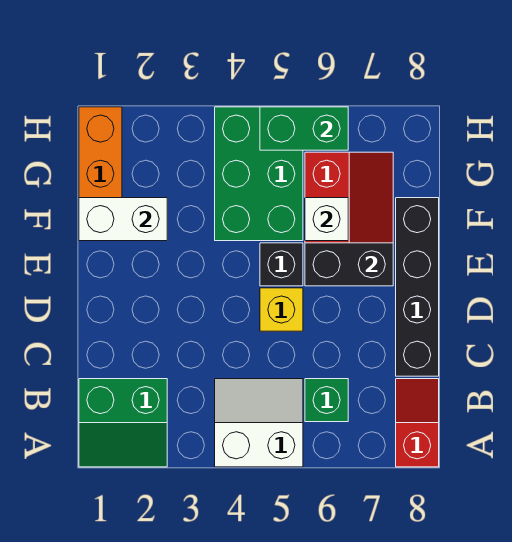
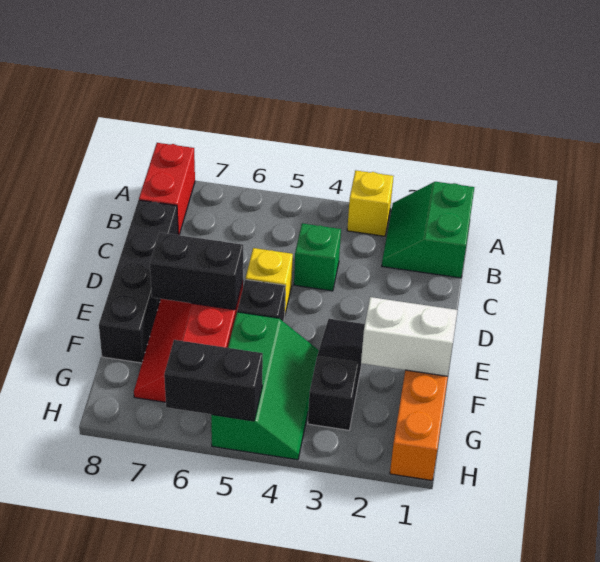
green 2x2 slope [79,379,167,467] -> green 2x2 slope turned to [382,182,474,278]
none -> yellow 1x1 brick [347,171,393,236]
white 2x2 slope [215,379,303,467] -> none
red 1x2 slope [396,379,439,467] -> red 1x2 brick [139,143,195,235]
green 1x1 brick [305,379,348,422] -> green 1x1 brick moved to [294,223,341,291]
none -> black 1x3 slope [308,319,365,430]
green 2x3 brick [215,107,303,241] -> green 2x3 slope [211,312,319,460]
white 1x1 brick [305,198,348,241] -> none
green 1x2 brick [260,107,348,150] -> black 1x2 brick [164,340,263,421]

